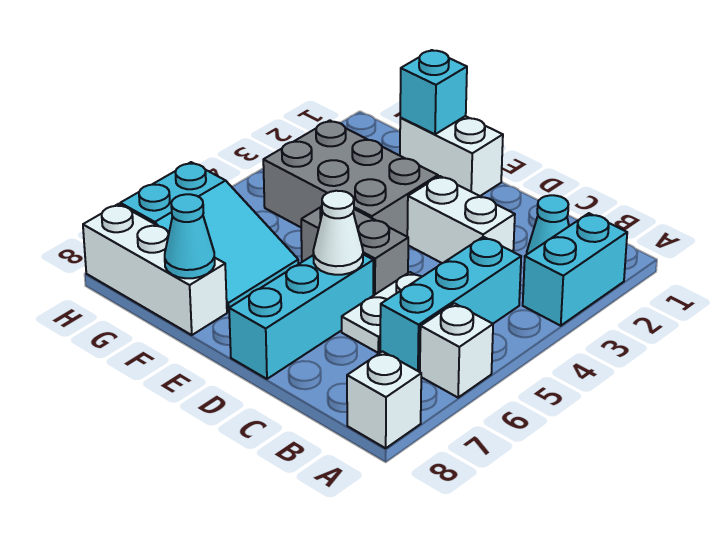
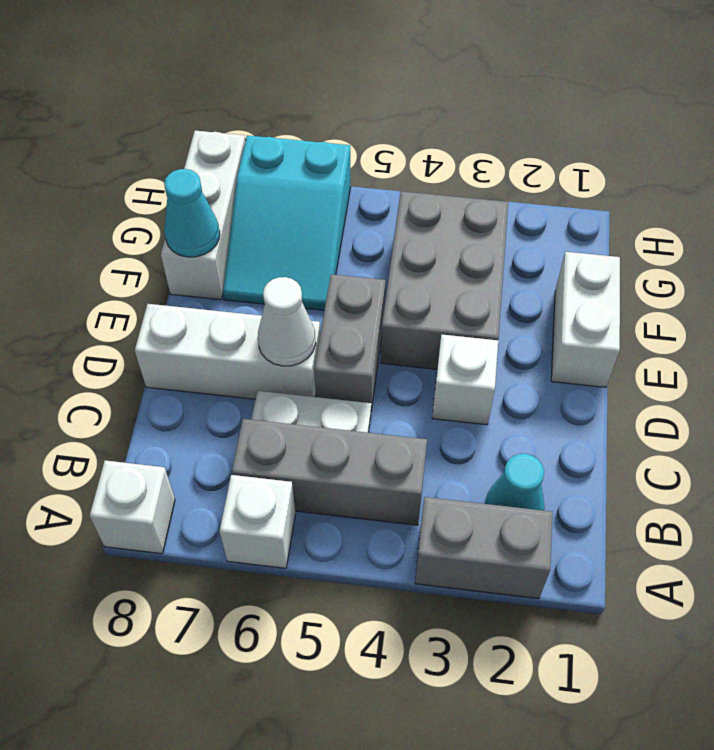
cyan 1x2 brick [523,213,627,326] -> grey 1x2 brick [415,497,552,599]
cyan 1x3 brick [380,237,521,372] -> grey 1x3 brick [232,419,427,525]
white 1x2 brick [407,176,515,263] -> white 1x1 brick [432,335,498,425]
cyan 1x3 brick [229,254,373,379] -> white 1x3 brick [135,304,320,399]
cyan 1x1 brick [400,50,467,134] -> none

